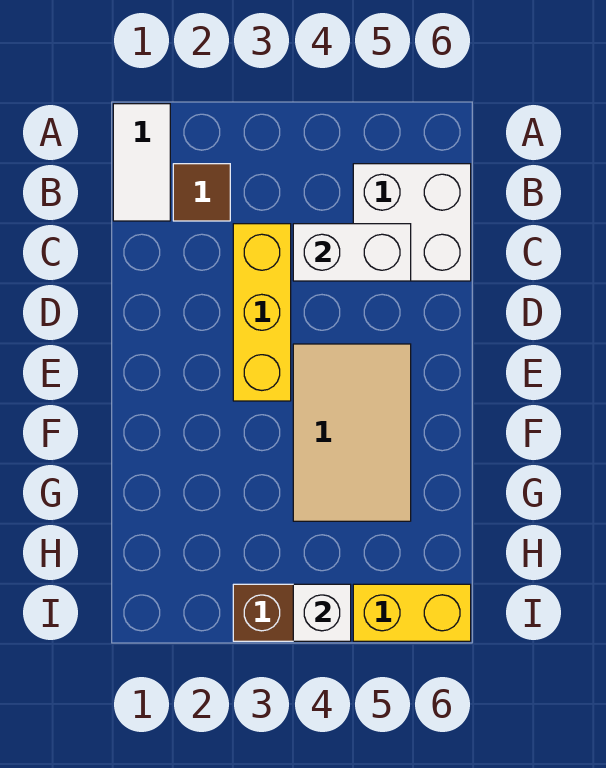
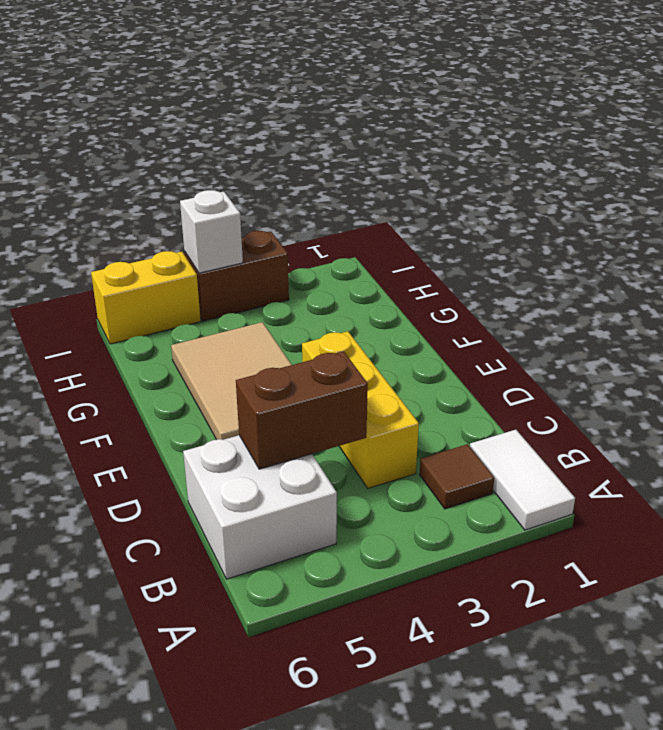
white 1x2 brick [293,224,411,281] -> brown 1x2 brick [236,351,368,469]

